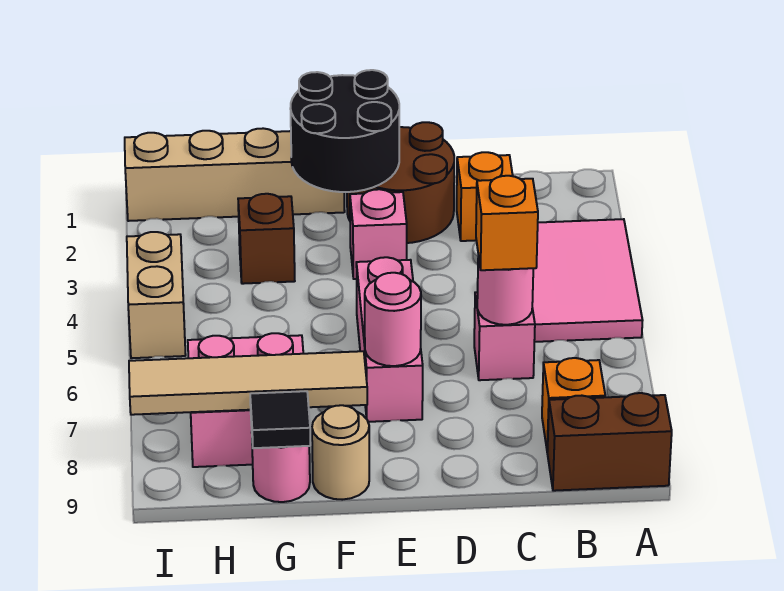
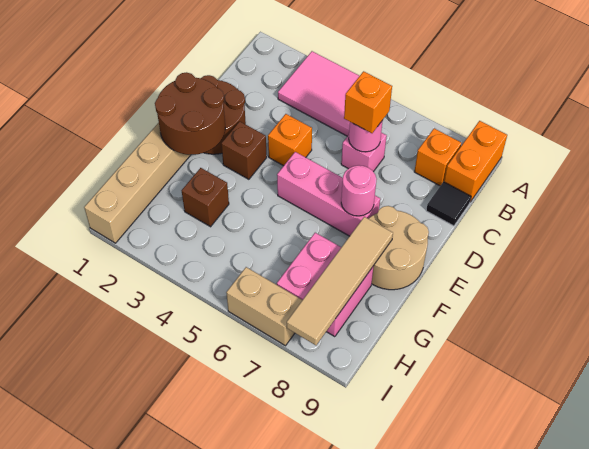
brown 1x2 brick [547,393,672,491] -> orange 1x2 brick [444,121,507,202]
orange 1x1 brick [457,152,513,241] -> orange 1x1 brick moved to [268,114,312,166]
black 2x2 round brick [290,70,399,192] -> brown 2x2 round brick [155,72,225,155]
pink 1x1 brick [350,189,407,279] -> brown 1x1 brick [221,121,267,179]
tan 1x1 round brick [312,405,369,500] -> tan 2x2 round brick [369,206,429,290]
pink 1x1 round brick [252,442,310,502] -> none
black 1x1 tile [250,391,310,448] -> black 1x1 tile moved to [426,182,471,226]
tan 1x2 brick [127,232,186,358] -> tan 1x2 brick moved to [226,267,302,346]

